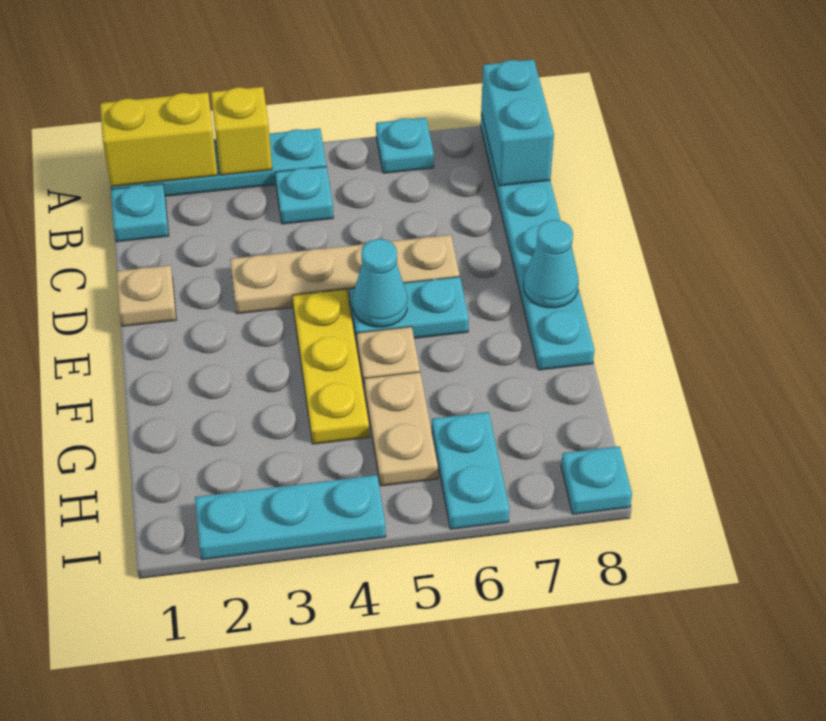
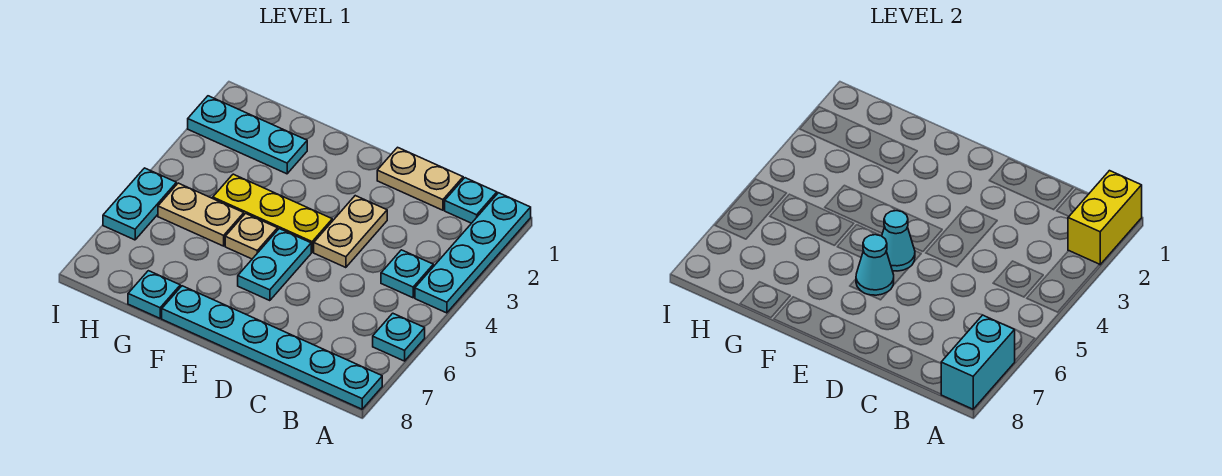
yellow 1x1 brick [211,87,272,175] -> none
cyan 1x2 brick [481,59,554,186] -> cyan 1x2 brick turned to [941,315,1015,409]
tan 1x1 plate [116,265,176,326] -> tan 1x2 plate [377,147,463,210]
tan 1x4 plate [230,235,460,314] -> tan 1x2 plate [314,196,387,268]
cyan 1x1 cone [524,220,579,308] -> cyan 1x1 cone moved to [856,235,894,295]
cyan 1x2 plate [432,412,509,529] -> cyan 1x2 plate turned to [103,168,176,240]
cyan 1x3 plate [195,475,386,560] -> cyan 1x3 plate turned to [188,96,307,174]
cyan 1x1 plate [561,446,632,514] -> cyan 1x1 plate moved to [128,271,180,318]

